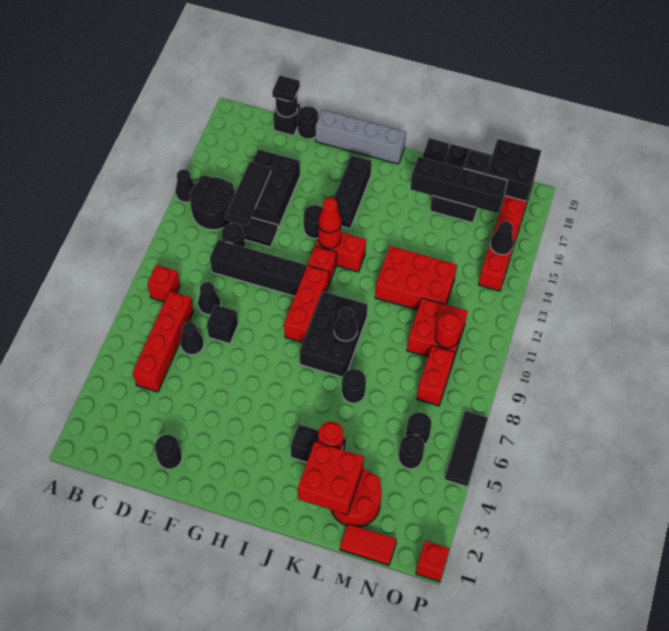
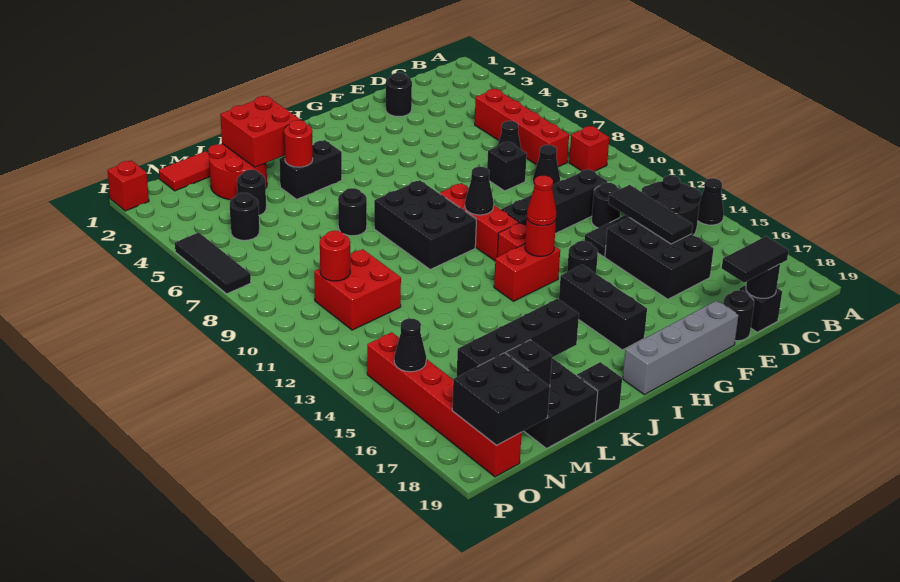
black 1x1 tile [272,75,300,102] -> black 1x2 tile [722,236,789,283]
black 1x1 cone [334,307,357,341] -> black 1x1 cone moved to [465,167,494,215]
red 2x3 brick [375,246,457,310] -> none
black 1x1 round brick [406,412,432,445] -> black 1x1 round brick moved to [237,170,266,215]
red 1x2 brick [417,345,455,406] -> none

